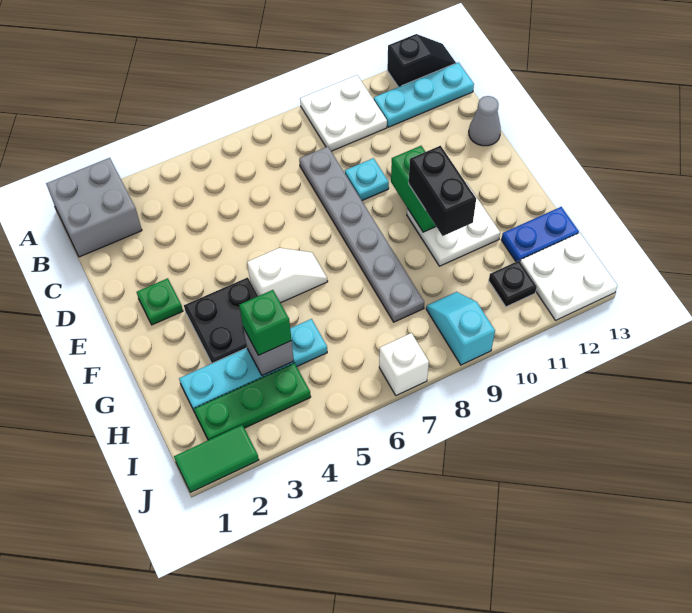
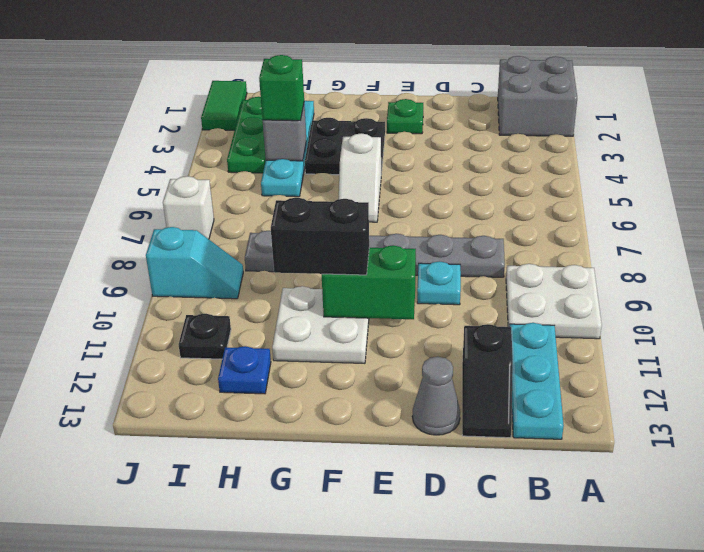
black 1x2 slope [387,34,456,87] -> black 1x2 slope moved to [462,324,513,438]
blue 1x2 plate [501,207,579,262] -> blue 1x1 plate [218,346,271,394]
white 2x2 plate [520,233,617,320] -> none

